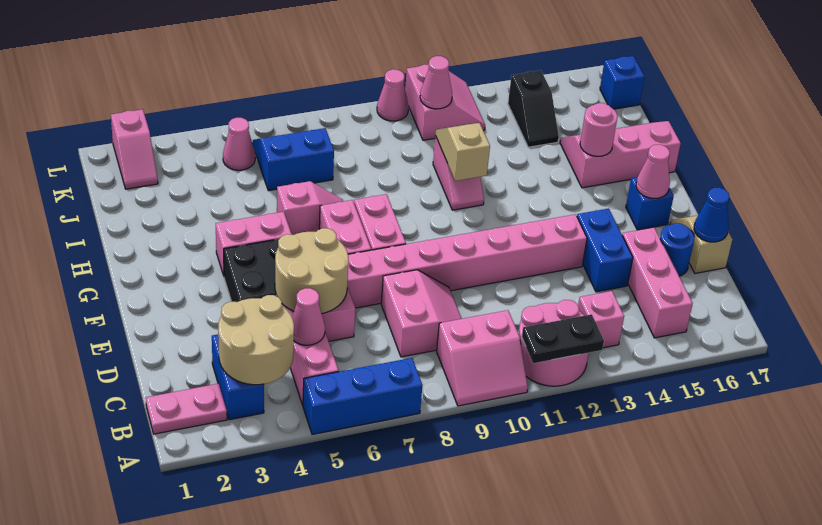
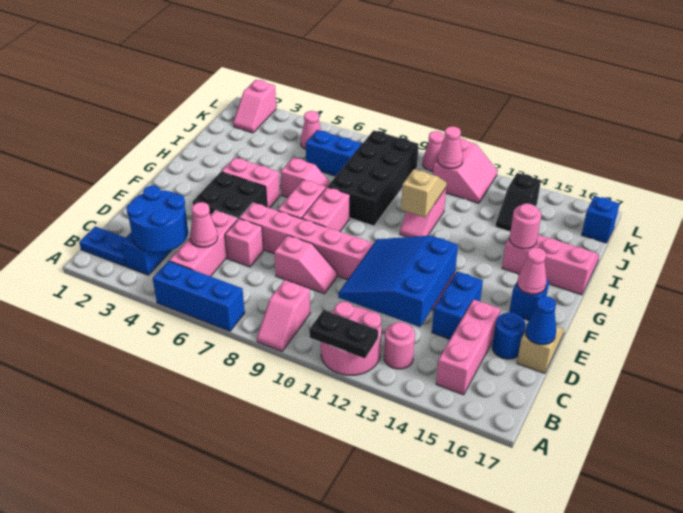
pink 2x2 slope [437,310,528,406] -> pink 1x2 slope [257,280,310,351]
pink 1x2 plate [146,384,227,434] -> blue 1x2 plate [79,226,126,266]
tan 2x2 round brick [218,295,294,385] -> blue 2x2 round brick [126,186,188,253]
pink 1x1 brick [578,291,624,348] -> pink 1x1 round brick [384,322,415,369]
pink 2x2 slope [381,270,462,357] -> pink 1x2 slope [274,235,337,294]
none -> blue 3x3 slope [338,236,458,327]
tan 2x2 round brick [275,228,348,314] -> none
none -> black 2x4 brick [328,130,419,226]

